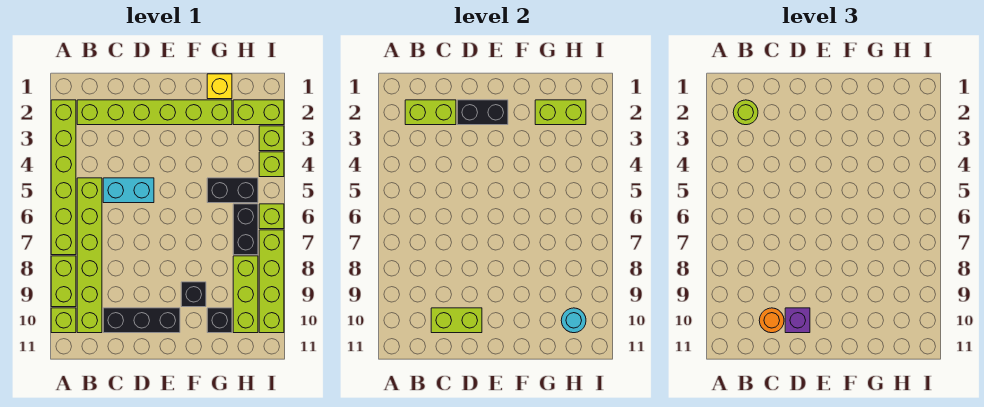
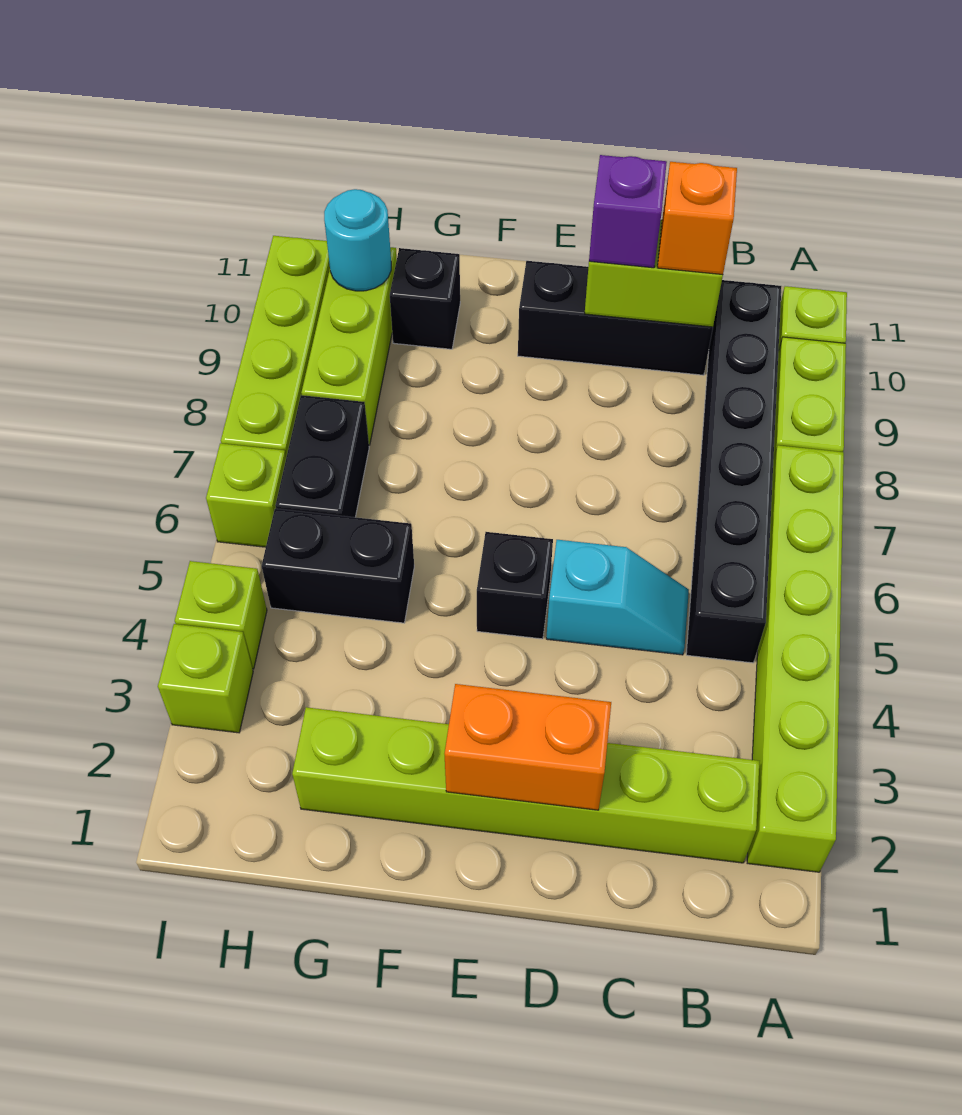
lime 1x2 brick [405,100,456,125] -> none
lime 1x1 round brick [733,100,758,125] -> none
lime 1x6 brick [77,178,102,333] -> black 1x6 brick [686,280,781,663]
cyan 1x2 brick [103,178,154,203] -> cyan 1x2 slope [546,540,689,655]
orange 1x1 round brick [759,308,784,333] -> orange 1x1 brick [658,162,737,275]
black 1x2 brick [457,100,508,125] -> orange 1x2 brick [445,684,611,810]
black 1x1 brick [181,282,206,307] -> black 1x1 brick moved to [477,532,553,639]
yellow 1x1 brick [207,74,232,99] -> none
lime 1x2 brick [535,100,586,125] -> none
lime 1x2 brick [233,100,284,125] -> none

